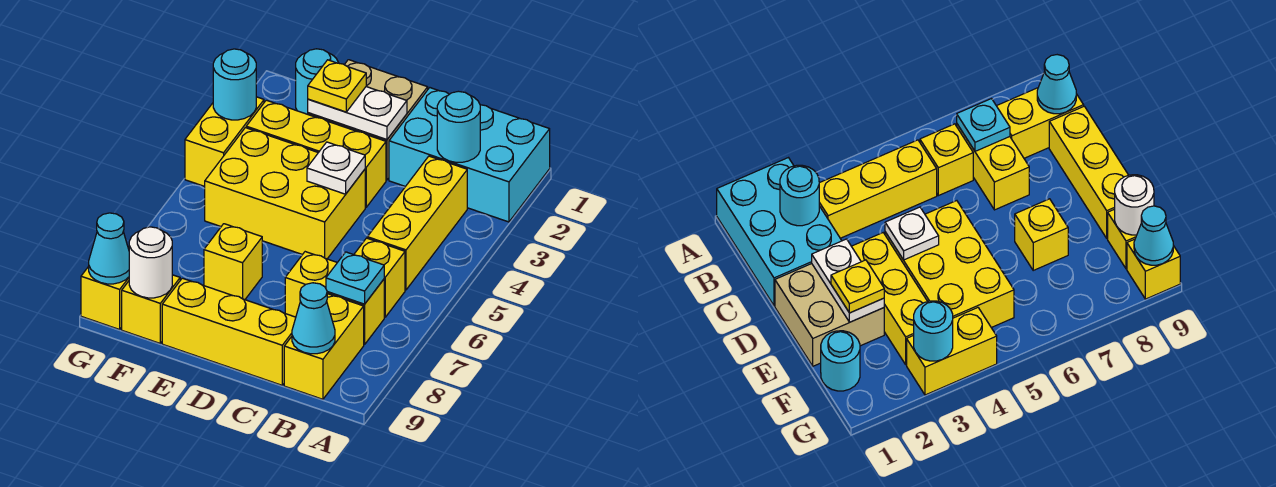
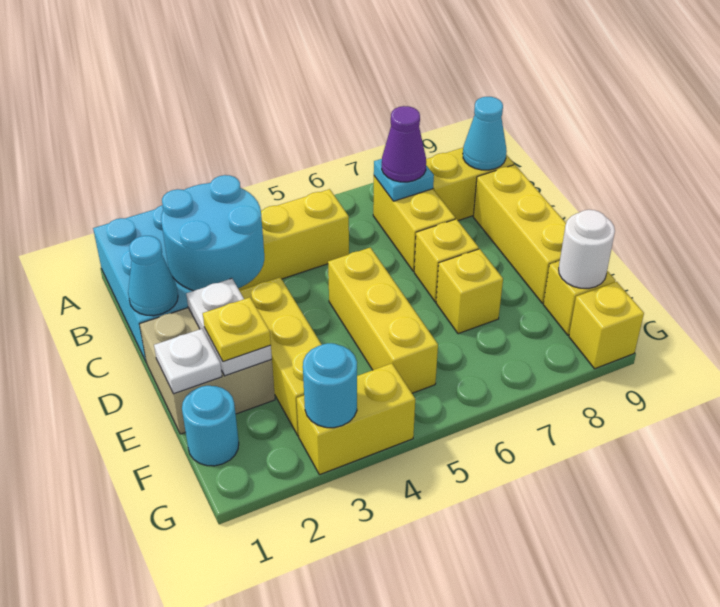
cyan 1x1 round brick [437,91,480,162] -> cyan 2x2 round brick [161,175,264,291]
yellow 1x1 brick [354,238,405,317] -> yellow 1x1 brick moved to [414,219,479,302]
none -> purple 1x1 cone [382,106,426,182]
yellow 2x3 brick [205,128,365,259] -> yellow 1x3 brick [328,248,438,393]
white 1x1 plate [307,142,365,194] -> white 1x1 plate moved to [154,329,222,394]
cyan 1x1 cone [89,213,129,284] -> cyan 1x1 cone moved to [128,236,178,316]

